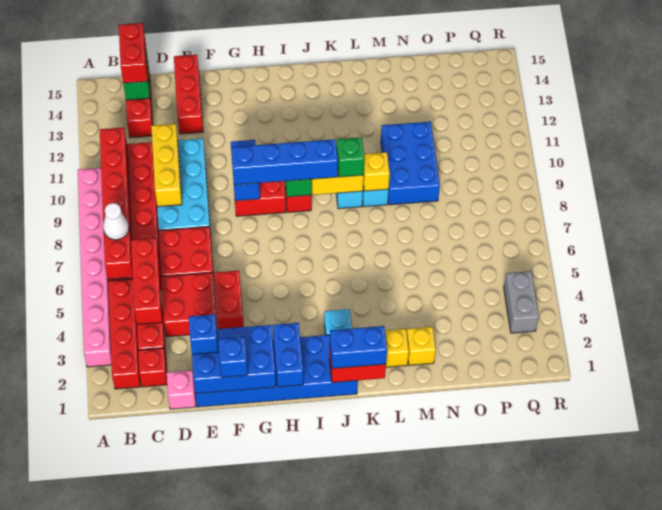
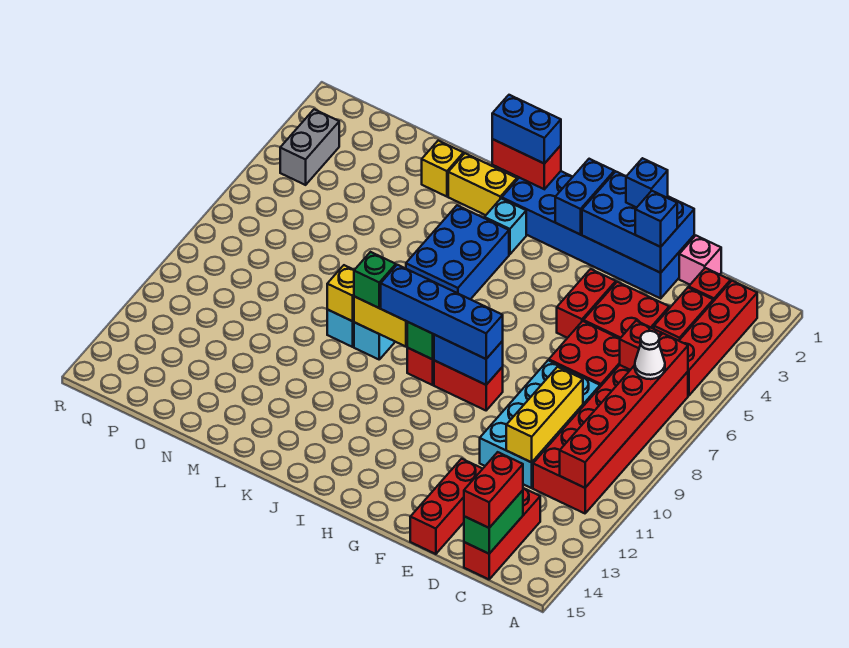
pink 1x8 brick [78,168,112,367] -> none
red 1x3 brick [131,238,162,325] -> red 1x1 brick [620,321,661,370]
blue 1x2 brick [231,140,260,201] -> blue 1x2 brick turned to [434,335,503,385]
blue 2x3 brick [381,122,440,205] -> blue 2x3 brick moved to [406,205,509,299]

